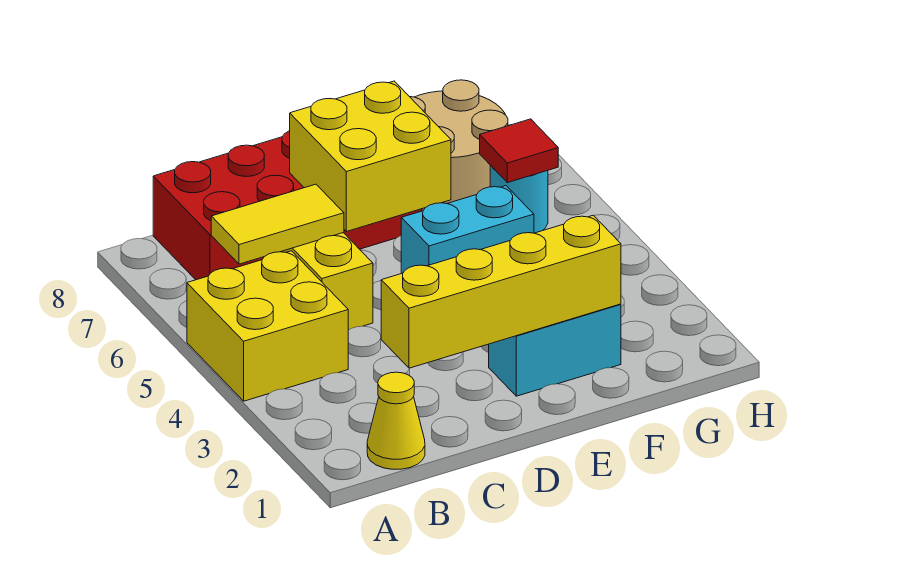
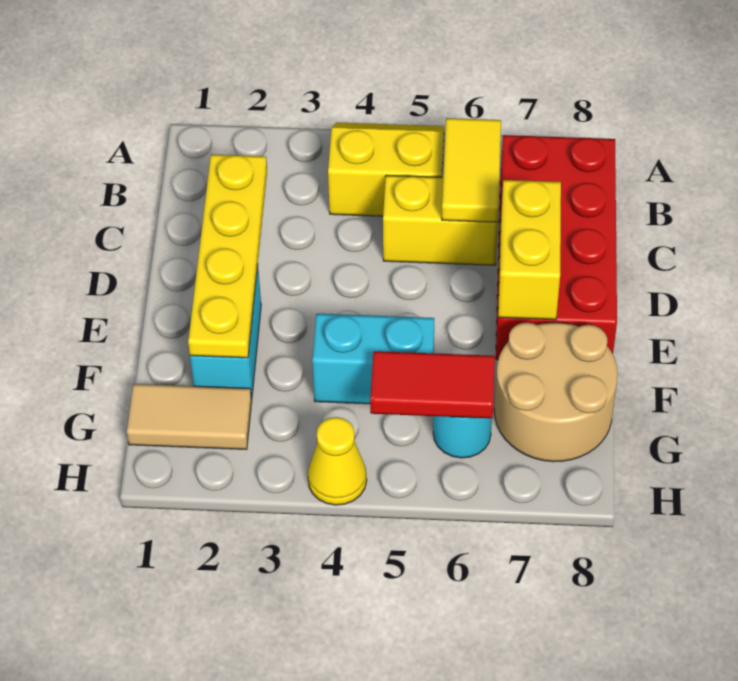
yellow 2x2 brick [187,251,348,401] -> yellow 2x2 slope [328,122,444,216]
yellow 1x1 cone [367,372,425,469] -> yellow 1x1 cone moved to [308,417,367,505]
yellow 1x4 brick [381,215,621,368] -> yellow 1x4 plate [188,154,267,358]
yellow 2x2 brick [290,81,451,232] -> yellow 1x2 brick [498,180,561,320]
cyan 1x2 brick [401,186,534,273] -> cyan 1x2 brick turned to [312,314,434,404]
none -> tan 1x2 tile [127,384,252,449]
red 1x1 tile [480,119,558,183] -> red 1x2 tile [370,351,495,418]

